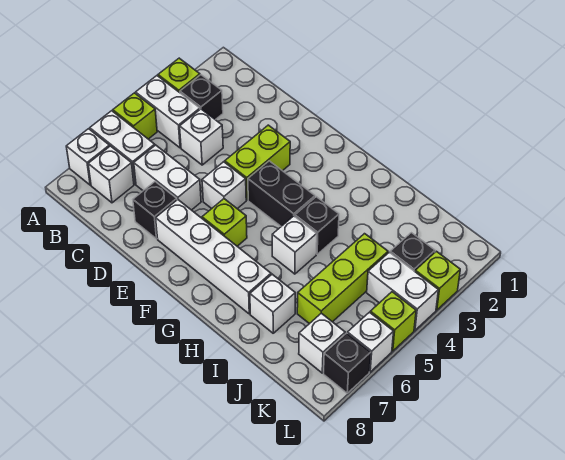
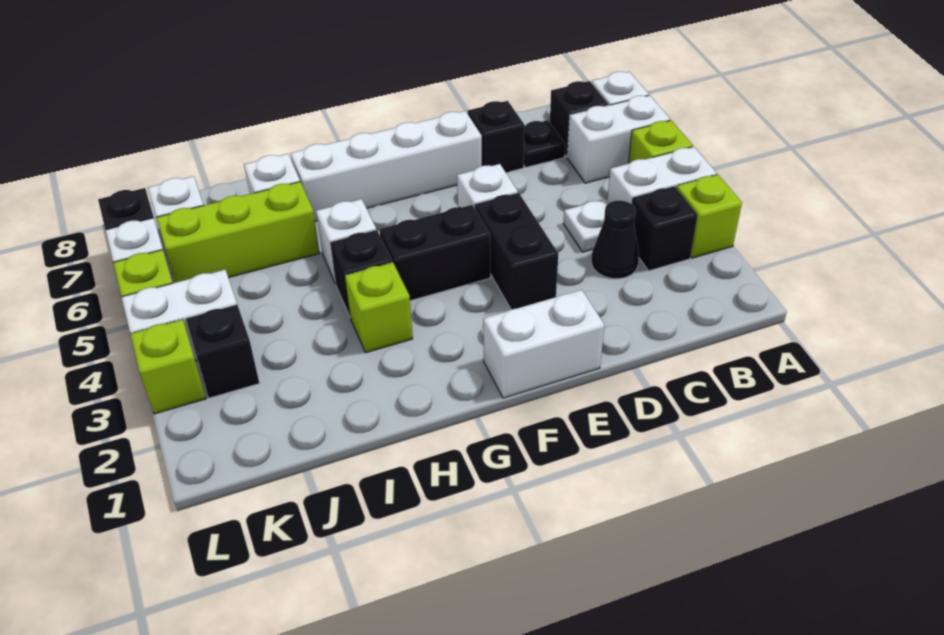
white 1x1 brick [88,146,134,203] -> black 1x1 brick [550,81,608,157]
none -> black 1x1 cone [591,200,639,279]
white 1x1 brick [180,109,223,165] -> white 1x1 plate [563,199,609,252]
white 1x2 brick [134,145,201,210] -> white 1x2 brick moved to [483,290,604,398]
none -> black 1x1 plate [524,120,565,167]
lime 1x2 brick [225,125,290,200] -> black 1x2 brick [475,193,558,310]
lime 1x1 brick [202,199,247,246] -> lime 1x1 brick moved to [345,262,413,353]
lime 1x3 brick [297,234,388,324] -> lime 1x3 brick turned to [156,182,320,283]

